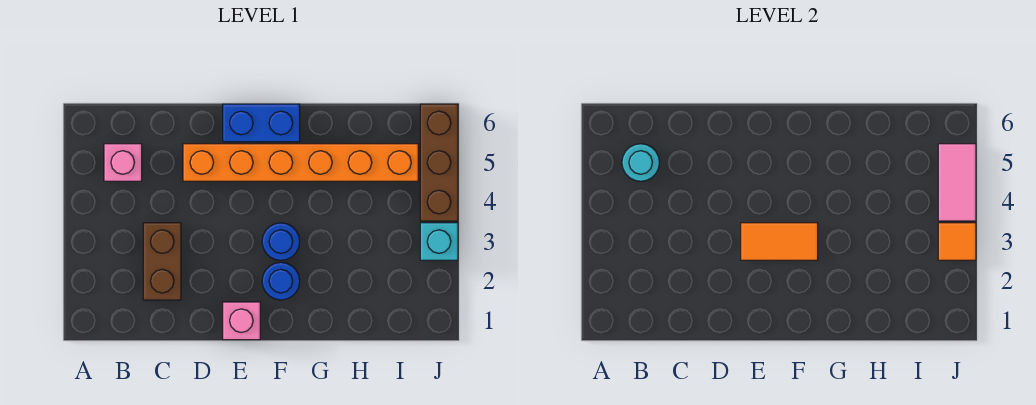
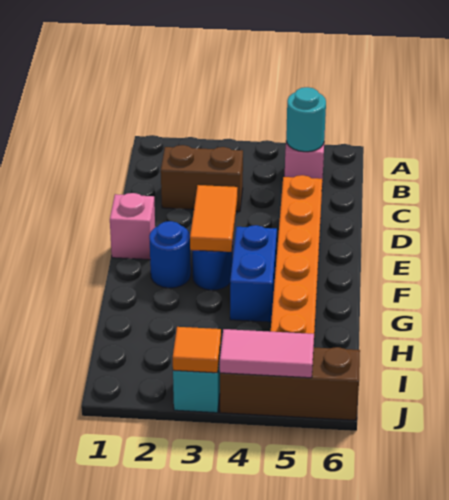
blue 1x2 brick [223,104,300,142] -> blue 1x2 brick moved to [230,225,277,322]

